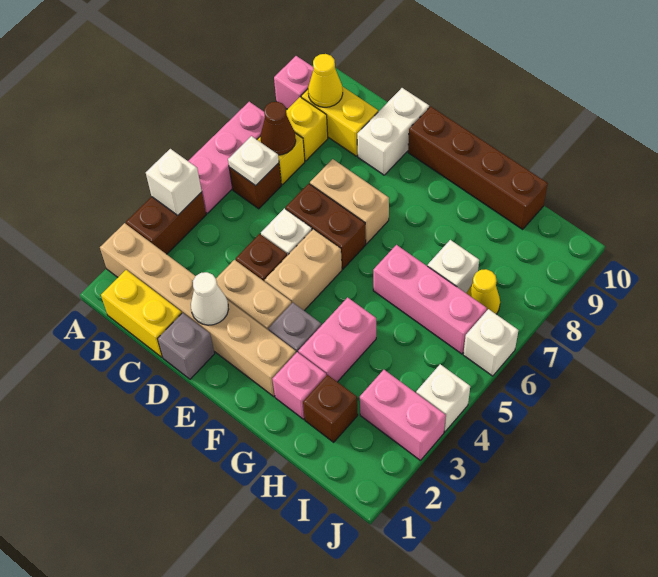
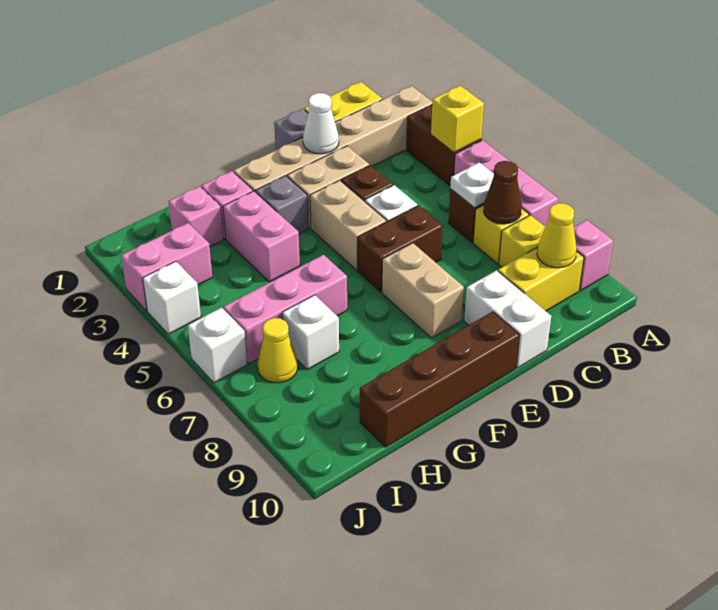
white 1x1 brick [146,149,202,215] -> yellow 1x1 brick [431,86,484,153]
tan 1x2 brick [310,159,389,244] -> tan 1x2 brick turned to [382,243,464,338]
brown 1x1 brick [303,375,358,442] -> pink 1x1 brick [168,186,223,247]

